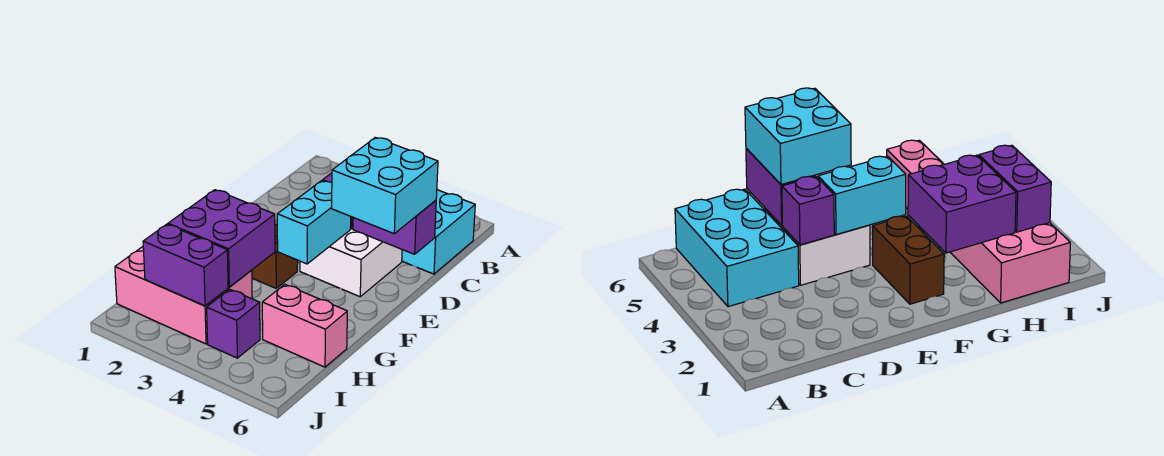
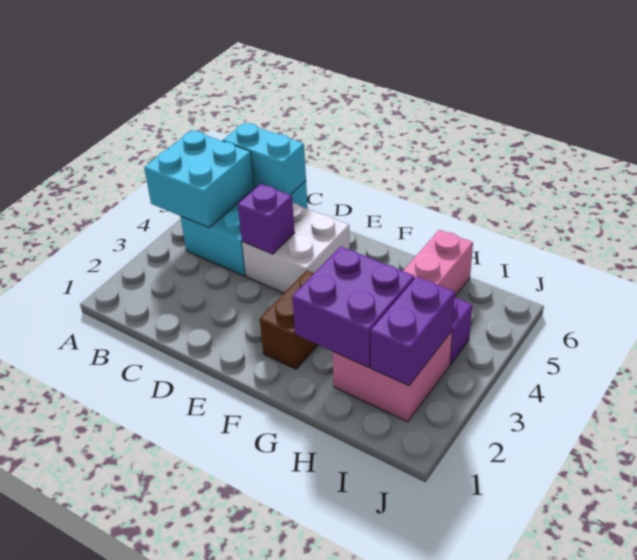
purple 1x2 brick [353,200,436,254] -> none
cyan 2x2 brick [332,138,438,234] -> cyan 2x2 brick moved to [144,130,254,228]
cyan 1x2 brick [277,181,351,264] -> cyan 1x2 brick moved to [223,123,306,195]
pink 2x3 brick [115,247,252,344] -> pink 2x2 brick [332,331,452,422]

